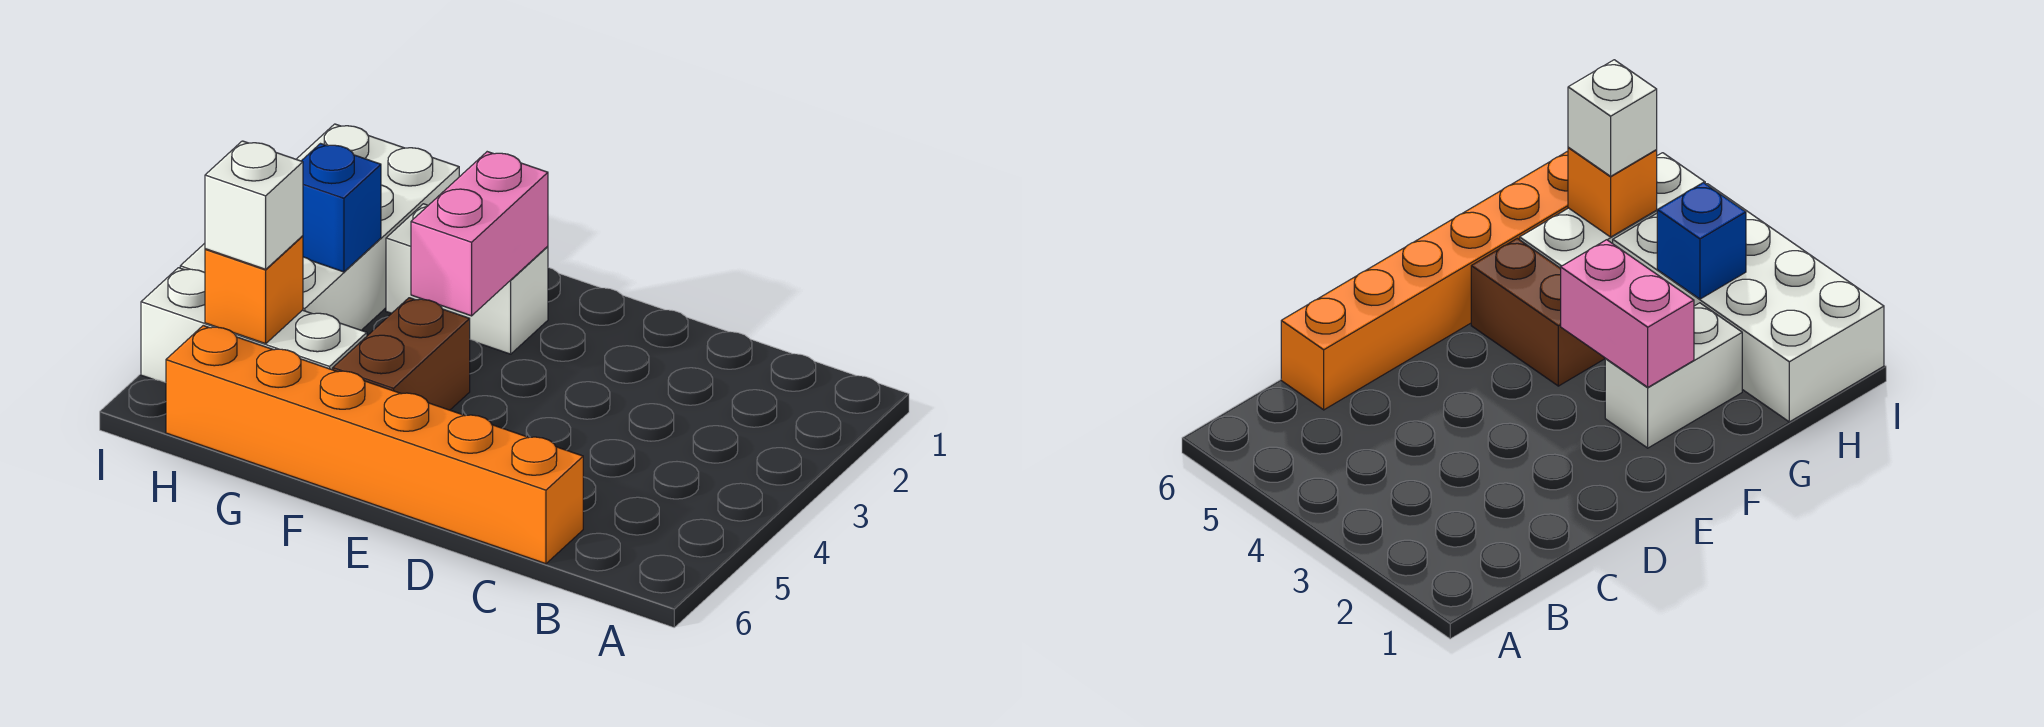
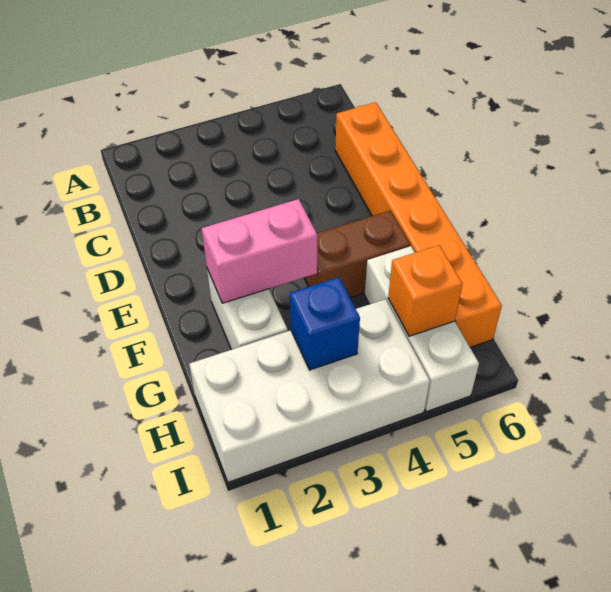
white 1x1 brick [205,141,303,269] -> none

